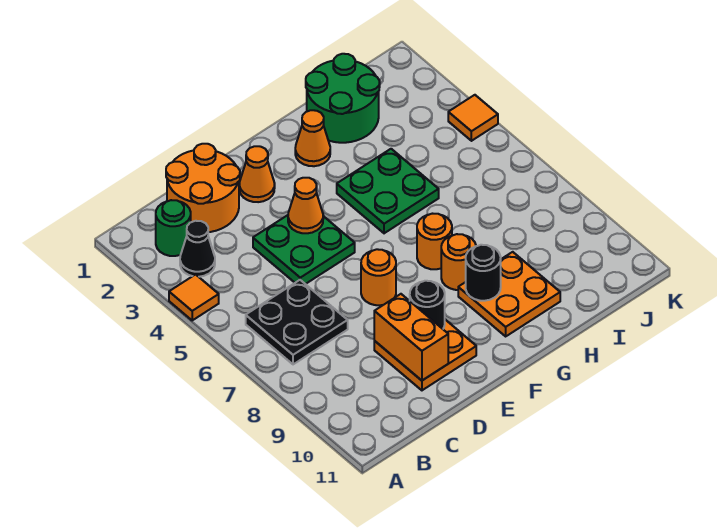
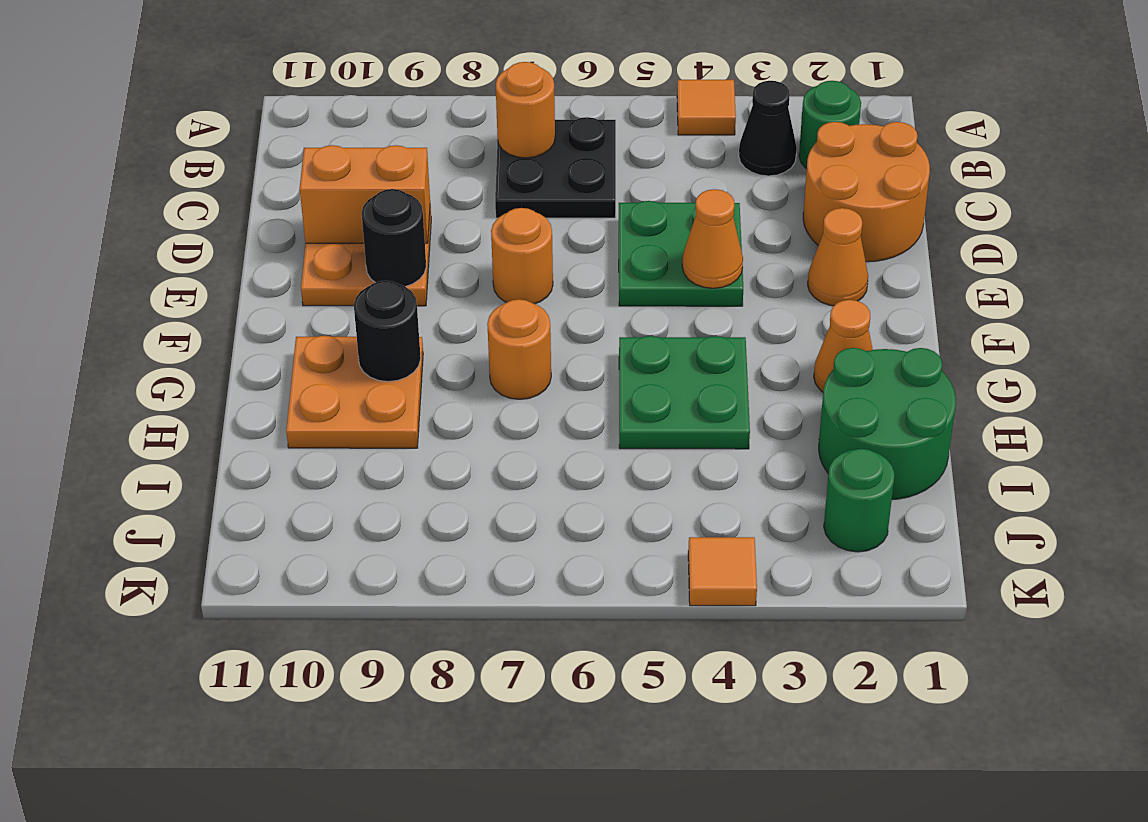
orange 1x1 round brick [441,234,476,290] -> orange 1x1 round brick moved to [496,62,555,158]
none -> green 1x1 round brick [824,449,895,552]

